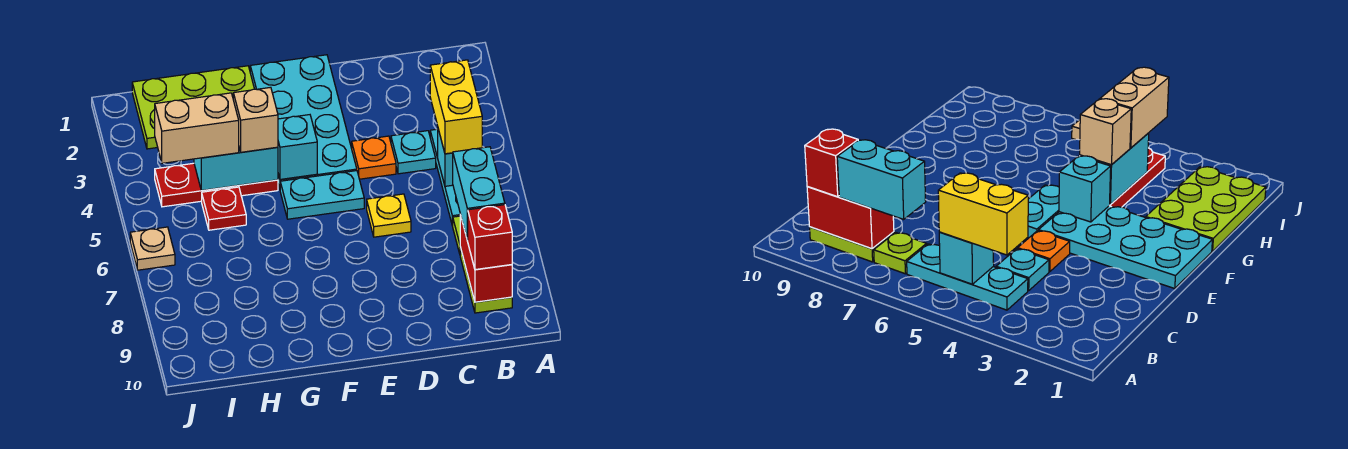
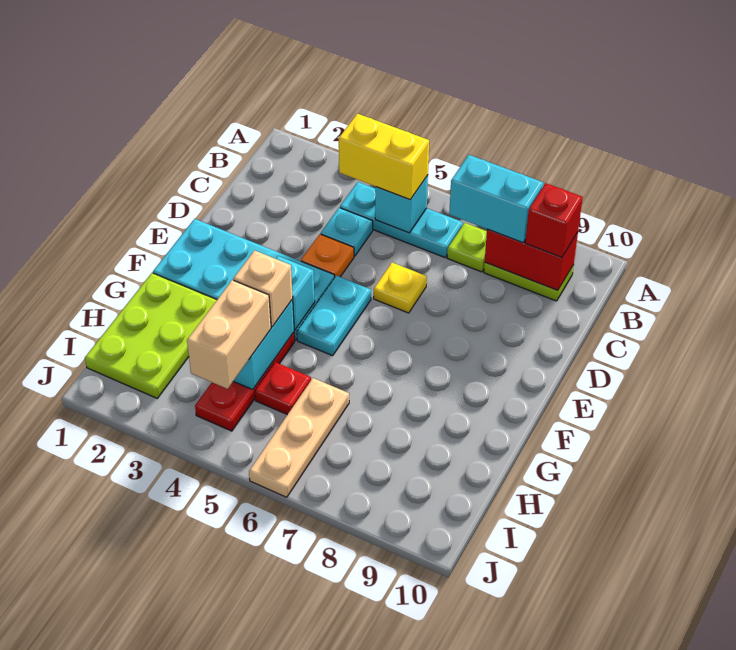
tan 1x1 plate [130,227,175,270] -> tan 1x3 plate [249,378,349,497]

